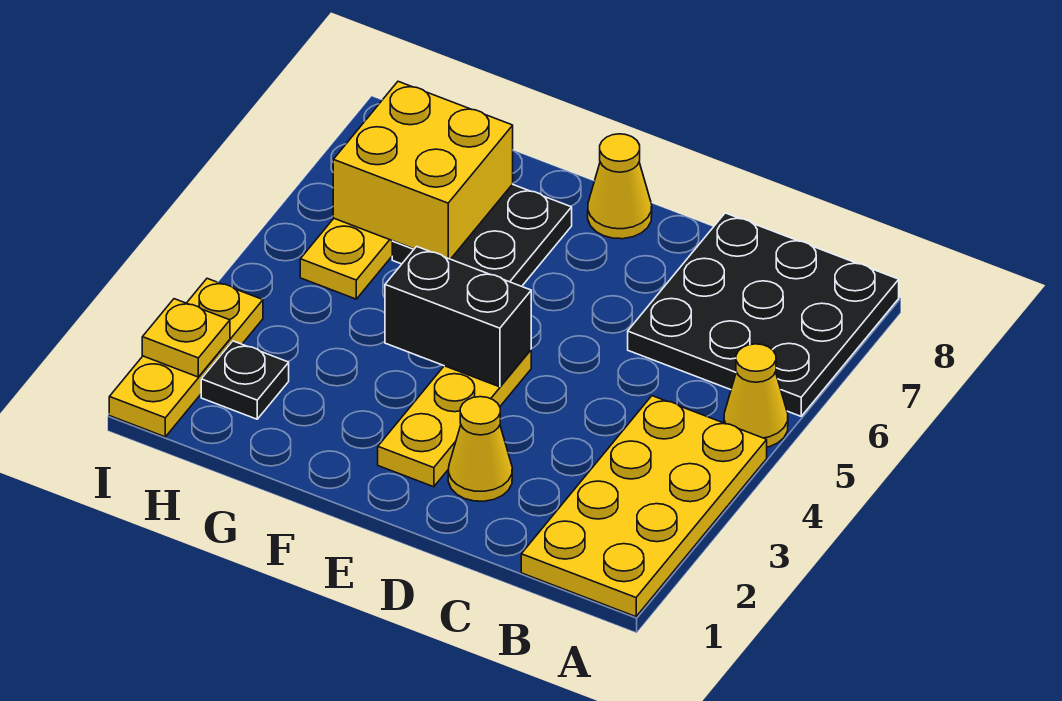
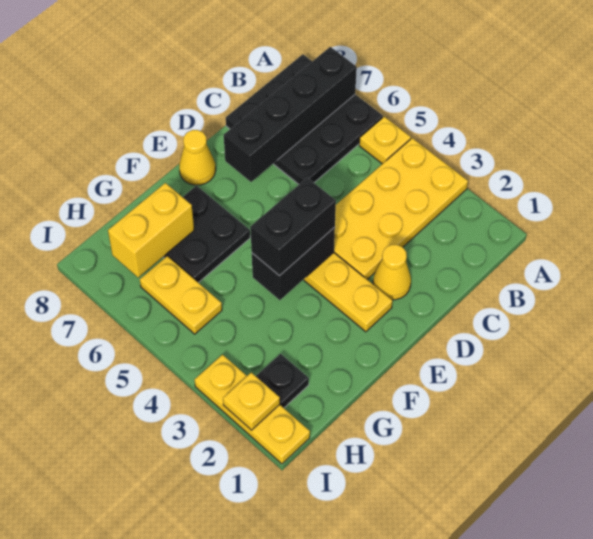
yellow 2x4 plate [521,396,767,617] -> yellow 2x4 plate turned to [334,138,468,279]
yellow 1x1 cone [724,344,788,447] -> yellow 1x1 plate [359,117,411,164]
none -> black 1x4 brick [224,47,357,182]
none -> black 1x2 brick [250,178,336,276]
yellow 2x2 brick [333,81,513,259] -> yellow 1x2 brick [108,183,194,278]

